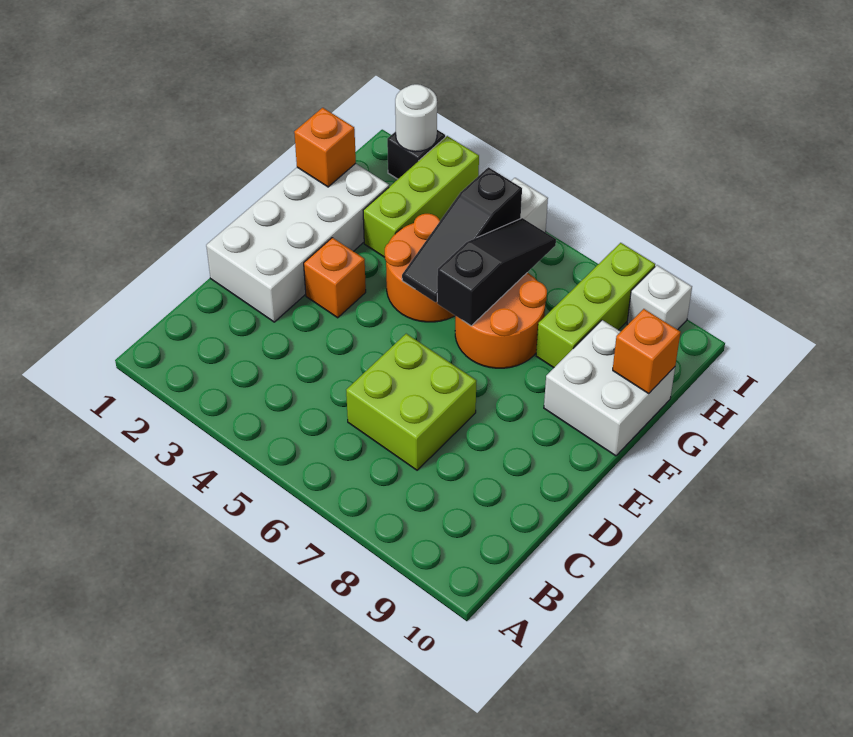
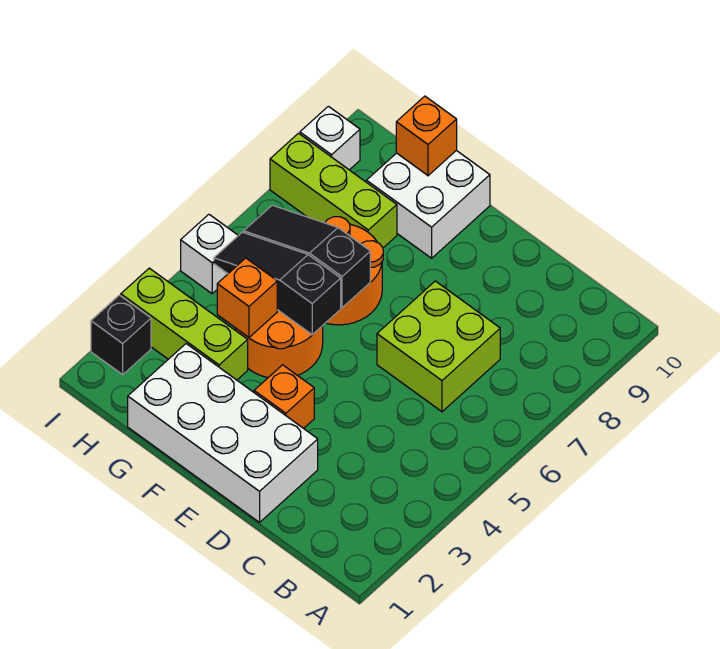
black 1x3 slope [402,167,522,302] -> black 1x3 slope turned to [214,232,341,335]
orange 1x1 brick [294,108,356,187] -> orange 1x1 brick moved to [217,258,277,337]
white 1x1 round brick [395,84,437,152] -> none

